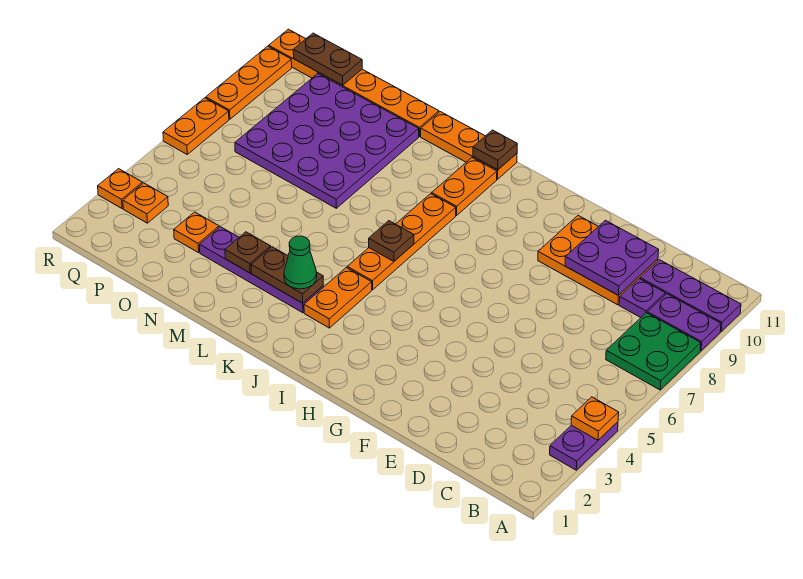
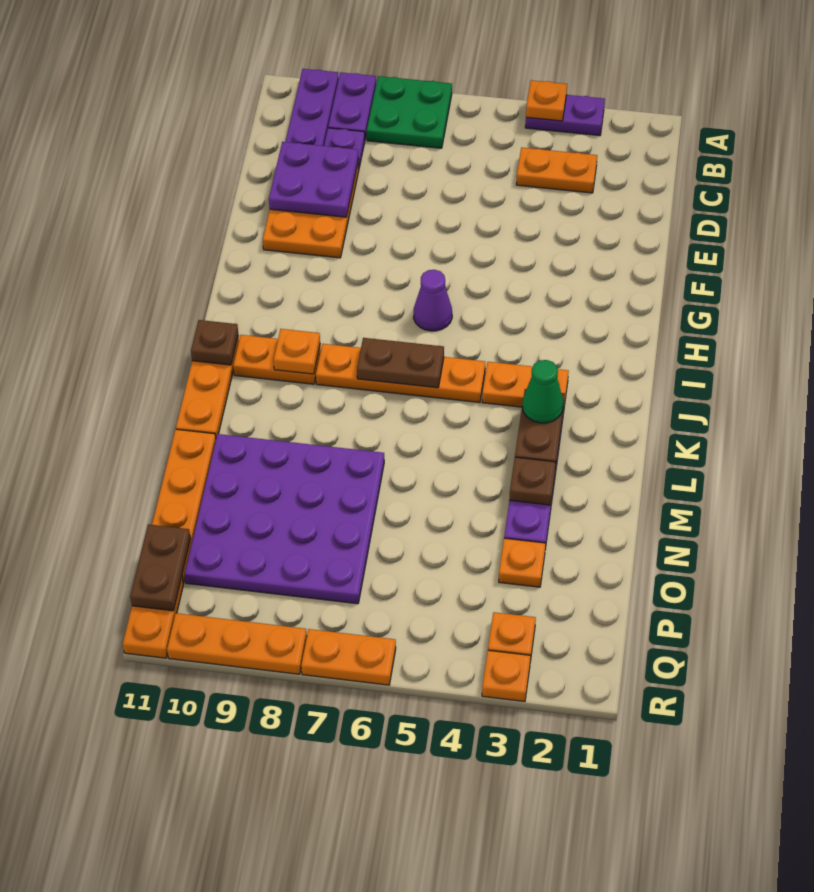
none -> orange 1x2 plate [516,147,597,193]
none -> purple 1x1 cone [414,270,452,331]
brown 1x1 plate [369,221,414,261] -> brown 1x2 plate [357,338,444,388]
none -> orange 1x1 plate [274,329,320,374]

